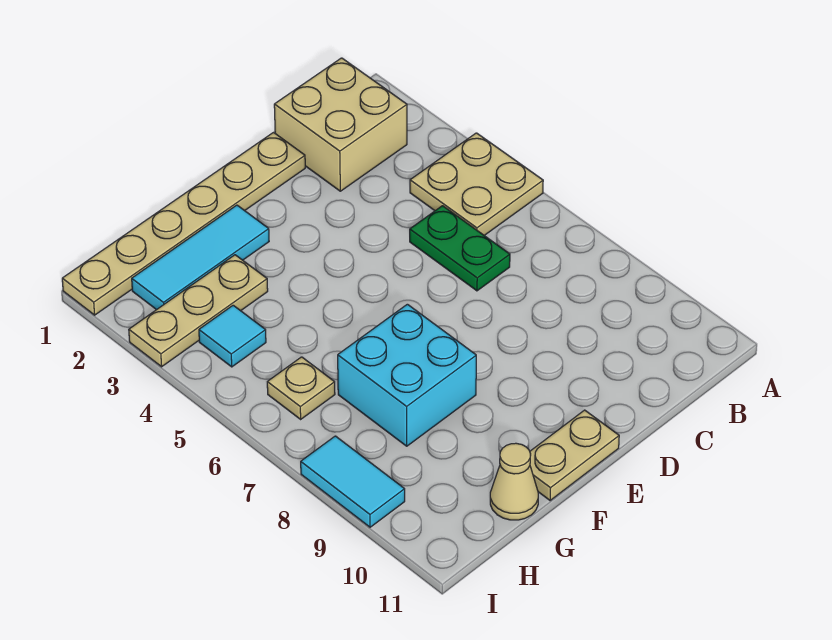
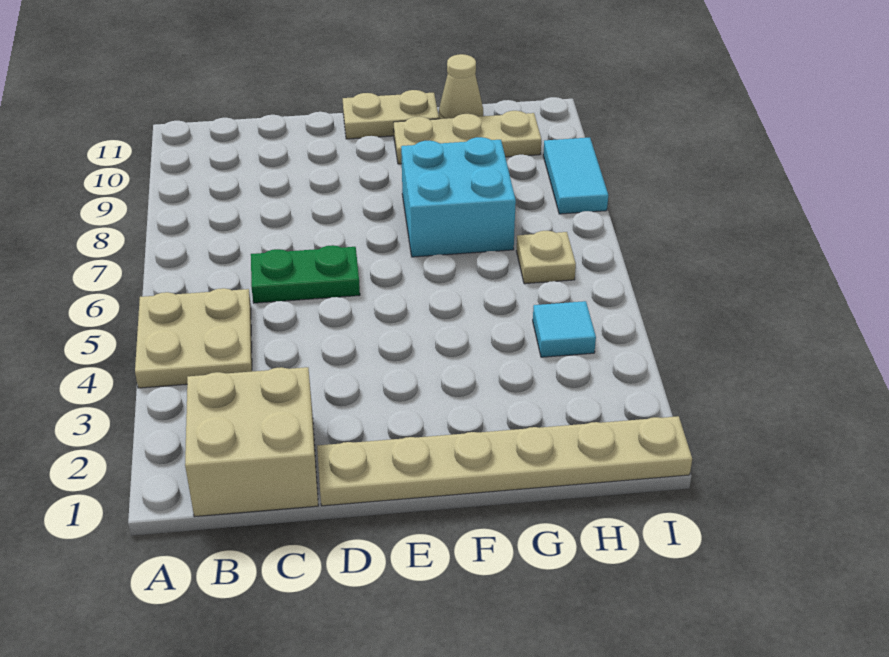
green 1x2 plate [410,206,510,291] -> green 1x2 plate turned to [251,245,360,303]
cyan 1x3 tile [132,205,269,310] -> none
tan 1x3 plate [129,255,268,367] -> tan 1x3 plate moved to [394,111,541,164]

